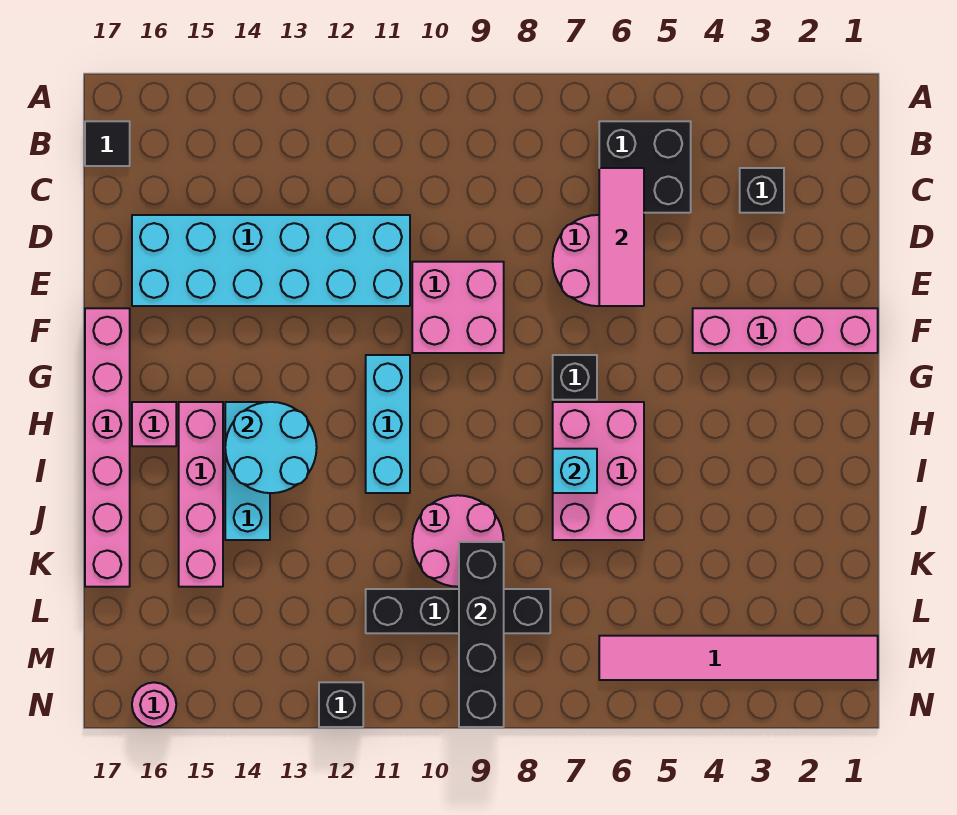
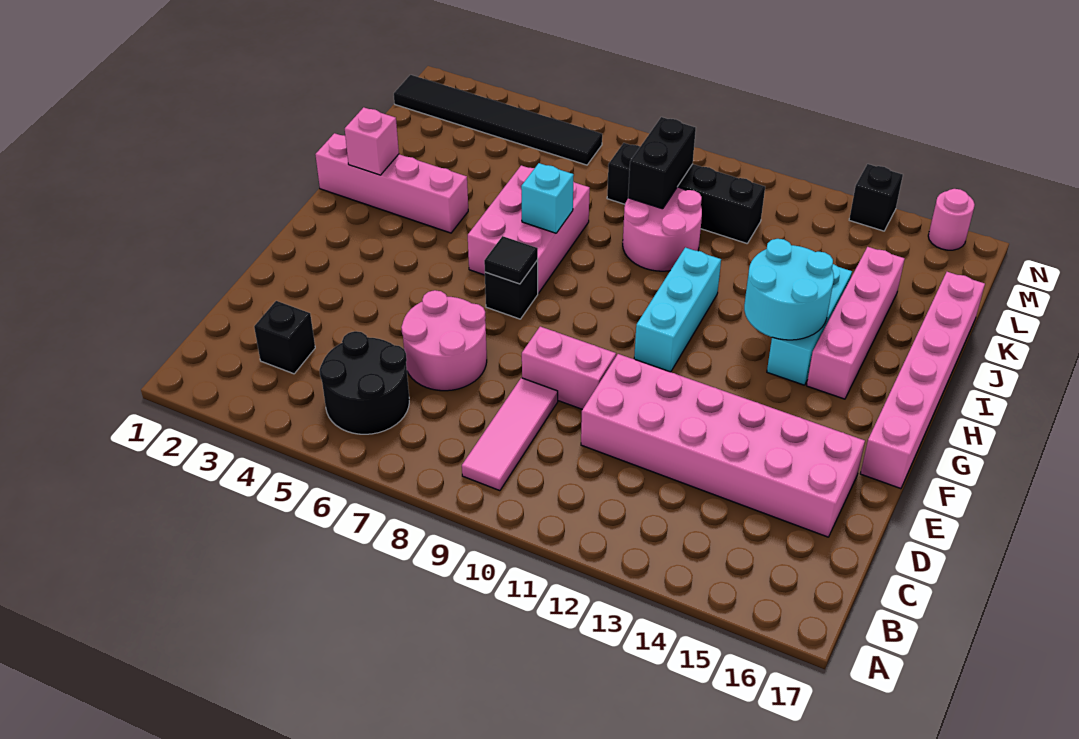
black 2x2 brick [599,121,691,213] -> black 2x2 round brick [319,331,409,434]
black 1x1 tile [85,121,130,166] -> black 1x1 tile moved to [484,236,538,284]
pink 1x3 tile [599,168,644,306] -> pink 1x3 tile moved to [462,378,558,491]
cyan 2x6 brick [132,215,410,306] -> pink 2x6 brick [581,354,865,537]
pink 2x2 brick [412,262,504,353] -> pink 1x2 brick [522,326,616,409]
pink 1x4 brick [693,308,878,353] -> pink 1x4 brick moved to [315,133,468,233]
pink 1x1 brick [132,402,176,446] -> pink 1x1 brick moved to [345,107,399,175]
black 1x4 brick [459,542,504,727] -> black 1x2 brick [628,117,696,209]
pink 1x6 tile [599,636,878,680] -> black 1x6 tile [394,75,602,165]
black 1x1 brick [319,682,363,727] -> black 1x1 brick moved to [849,164,903,231]

